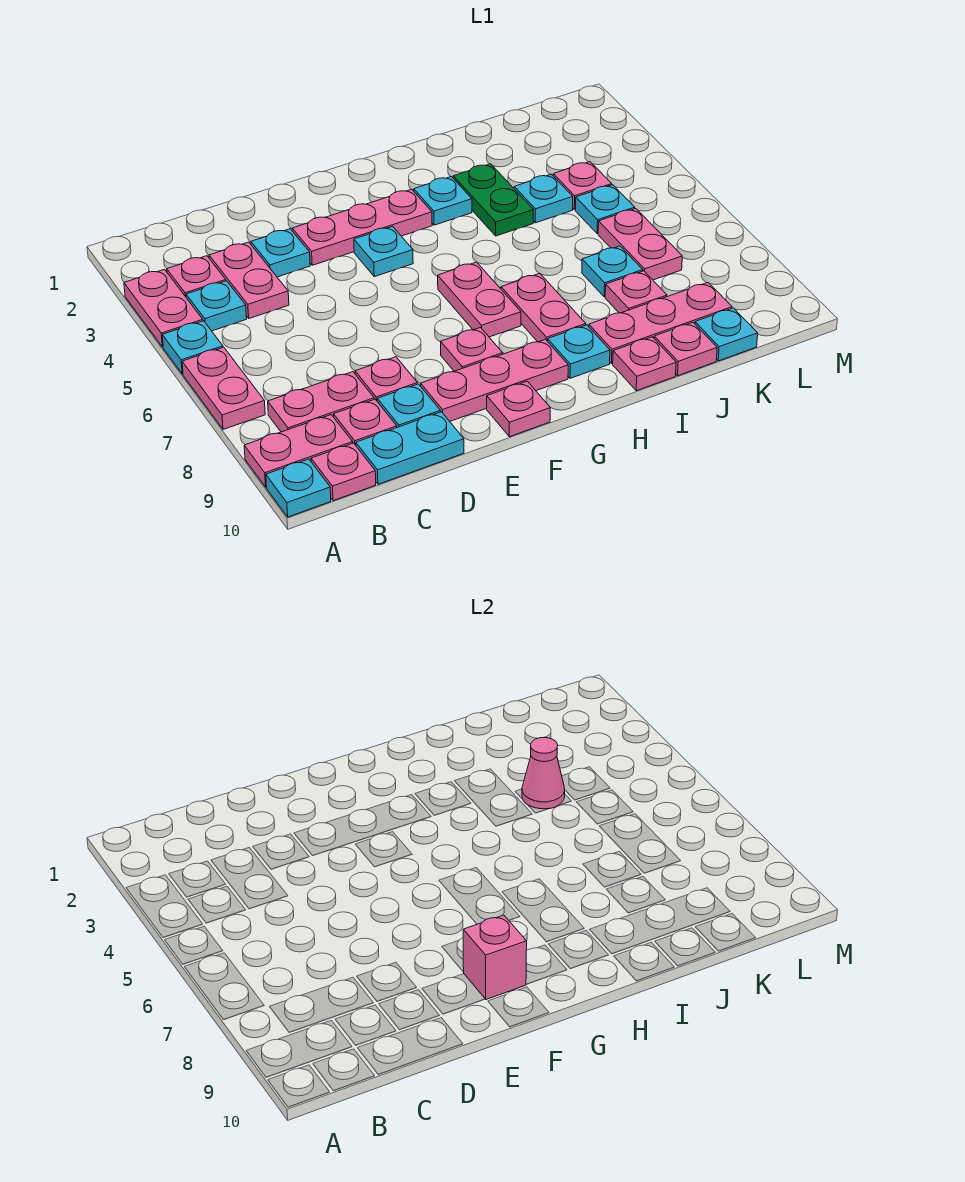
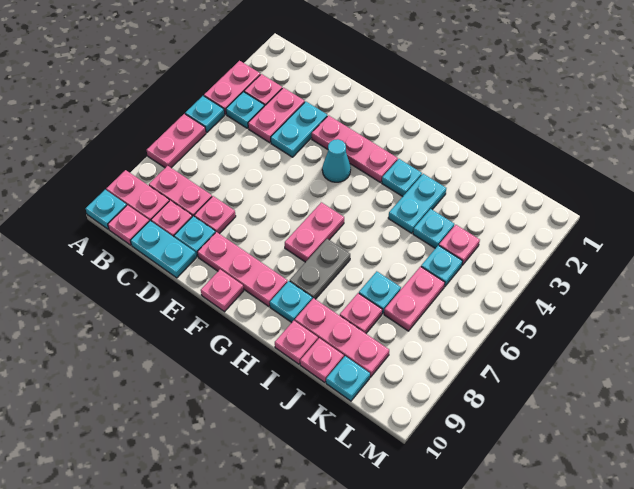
cyan 1x1 plate [251,229,310,277] -> cyan 1x2 plate [271,101,327,157]
cyan 1x1 plate [354,226,413,277] -> cyan 1x1 cone [322,139,351,182]
pink 1x1 plate [441,328,503,371] -> none
pink 1x1 brick [463,915,527,999] -> none
pink 1x2 plate [501,273,586,342] -> grey 1x2 plate [290,239,350,299]
green 1x2 plate [453,164,533,236] -> cyan 1x2 plate [388,174,446,233]
pink 1x1 cone [522,737,565,809] -> none

